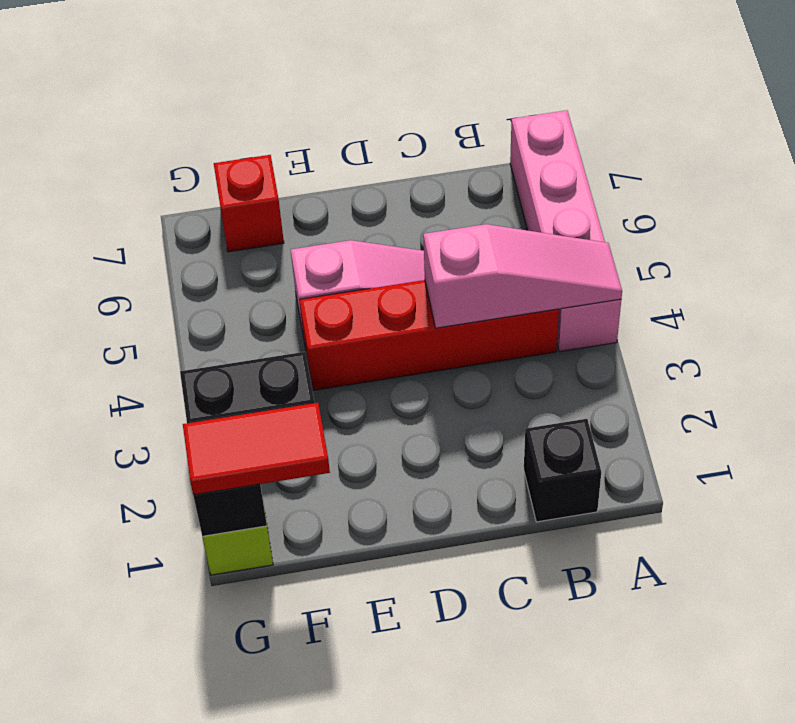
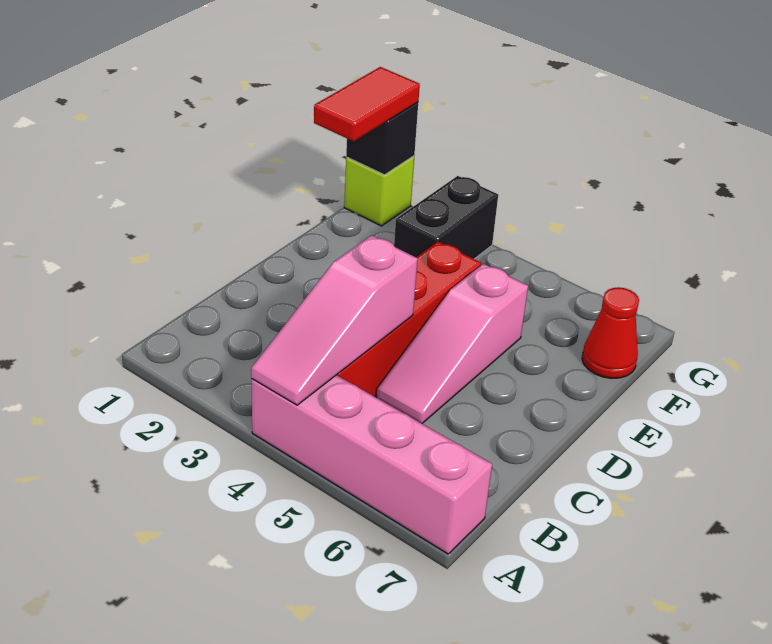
black 1x1 brick [524,419,601,522] -> none
red 1x1 brick [214,155,284,252] -> red 1x1 cone [582,287,639,378]

